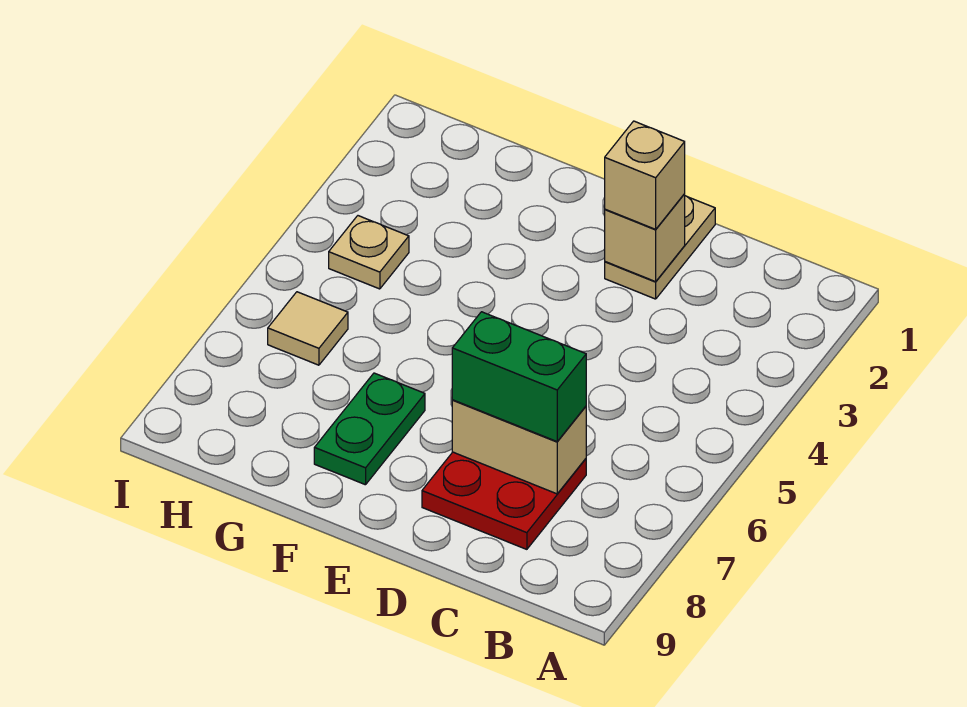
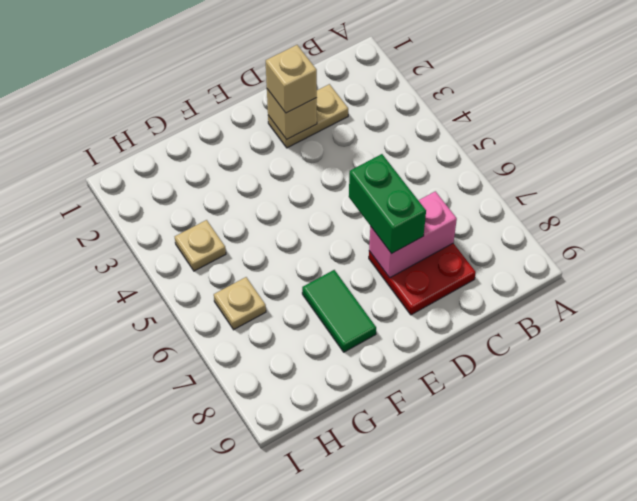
tan 1x2 brick [452,400,586,494] -> pink 1x2 brick [369,191,457,278]
green 1x2 brick [452,312,586,441] -> green 1x2 brick turned to [349,154,426,254]
tan 1x2 plate [605,196,715,299] -> tan 1x2 plate turned to [268,84,348,148]
green 1x2 plate [314,373,425,485] -> green 1x2 tile [302,270,376,352]
tan 1x1 tile [268,292,348,365] -> tan 1x1 plate [214,277,266,330]

